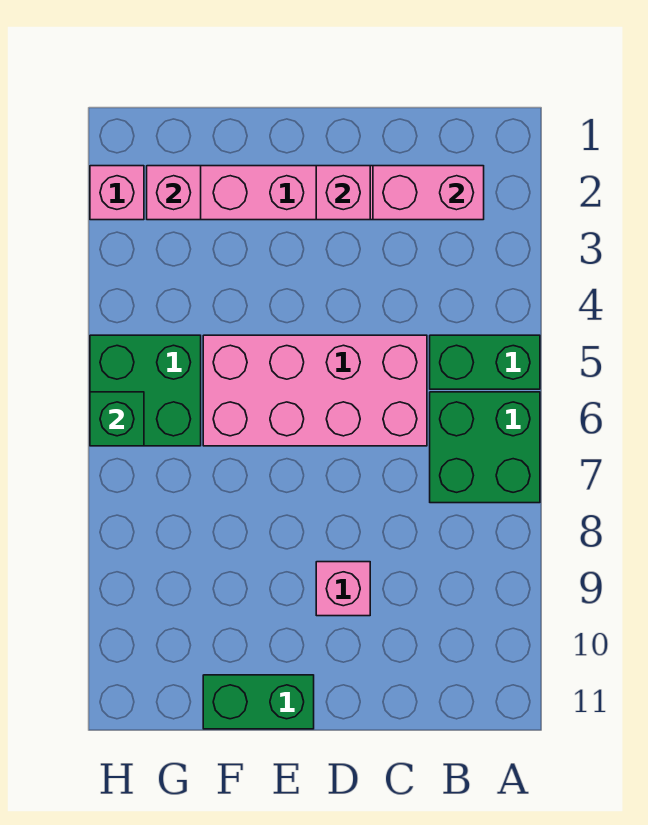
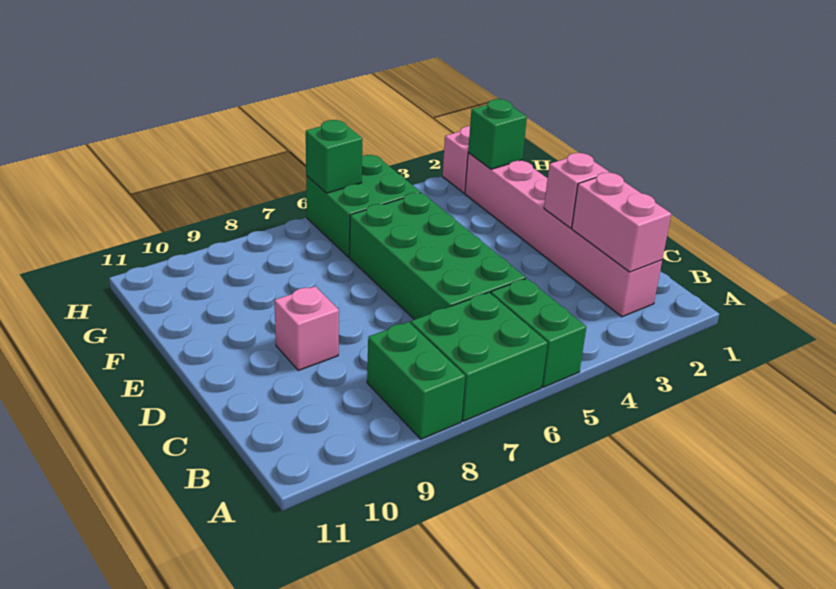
pink 2x4 brick [203,335,427,446] -> green 2x4 brick [349,193,526,320]
green 1x2 brick [203,675,314,729] -> green 1x2 brick moved to [367,322,465,439]
pink 1x1 brick [147,166,201,220] -> green 1x1 brick [468,99,527,169]

